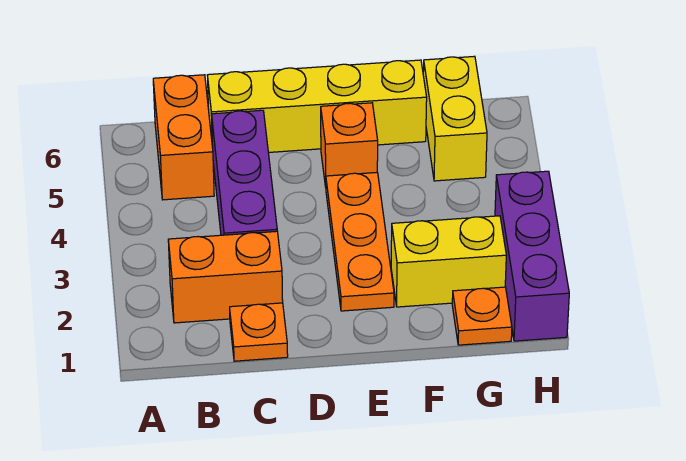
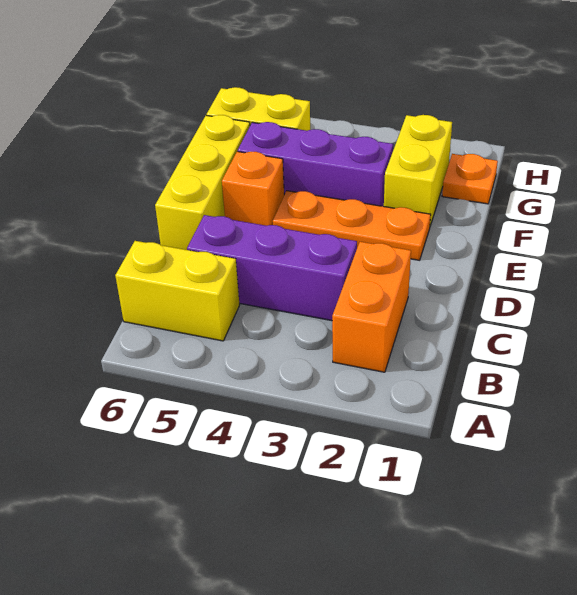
orange 1x2 brick [153,75,214,200] -> yellow 1x2 brick [115,241,239,341]
orange 1x1 plate [230,303,288,361] -> none
yellow 1x4 brick [207,60,427,153] -> yellow 1x3 brick [155,115,250,250]
purple 1x3 brick [495,171,569,341] -> purple 1x3 brick moved to [238,122,393,206]

